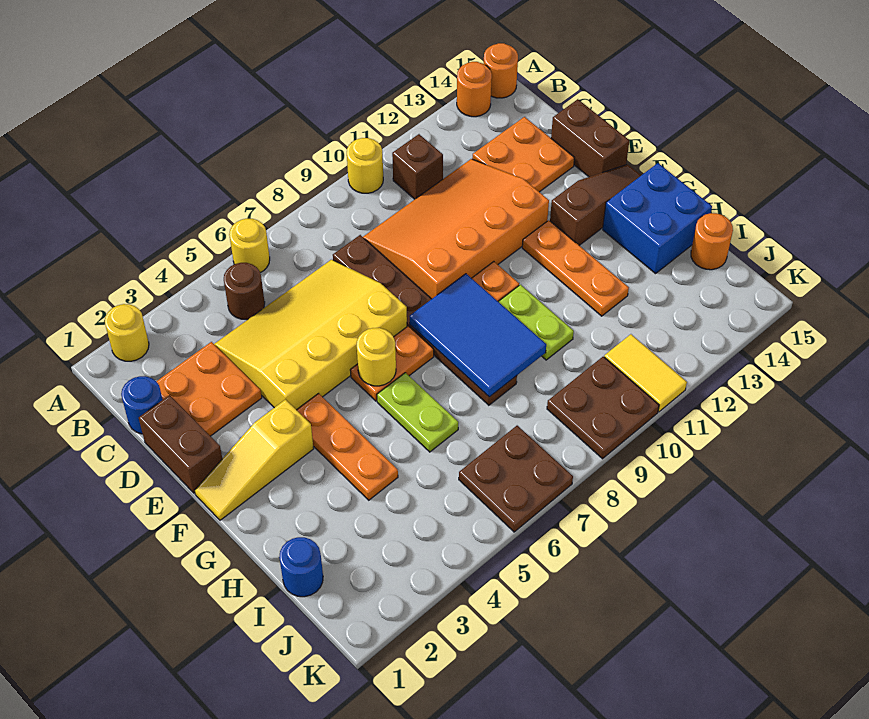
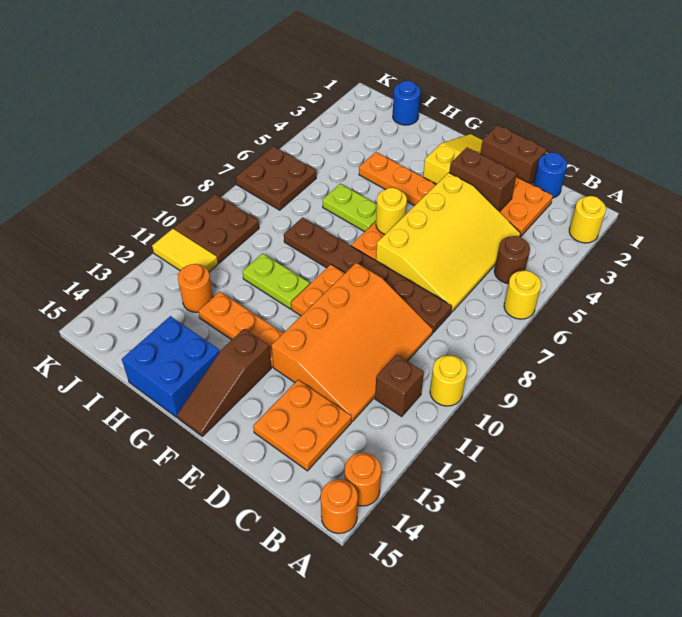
brown 1x2 brick [551,99,629,177] -> brown 1x2 brick moved to [449,148,517,212]
blue 2x3 tile [409,274,546,397] -> none
orange 1x1 round brick [691,213,733,270] -> orange 1x1 round brick moved to [178,264,213,312]

